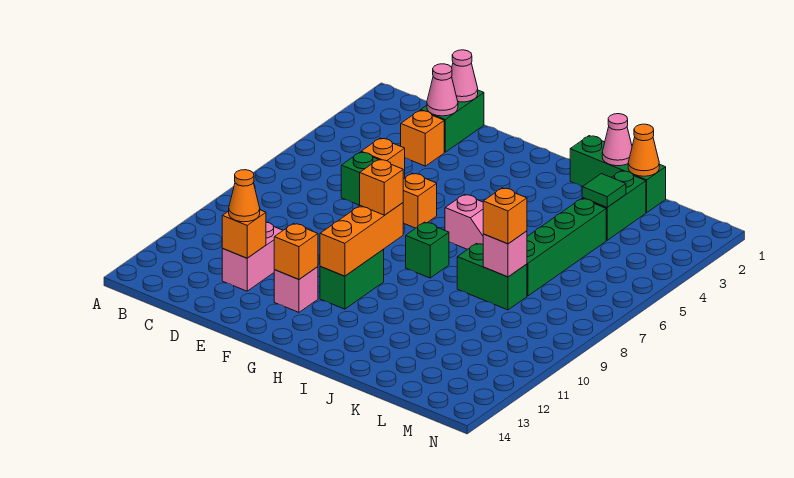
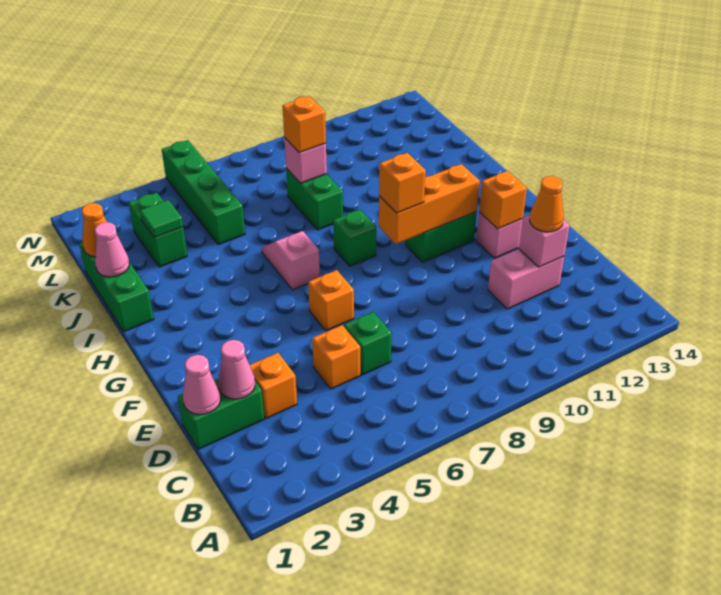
orange 1x1 brick [222,210,266,258] -> pink 1x1 brick [519,215,570,267]
green 1x2 brick [582,171,646,240] -> green 1x2 brick turned to [129,193,187,267]
green 1x4 brick [527,199,606,296] -> green 1x4 brick turned to [162,140,245,245]

